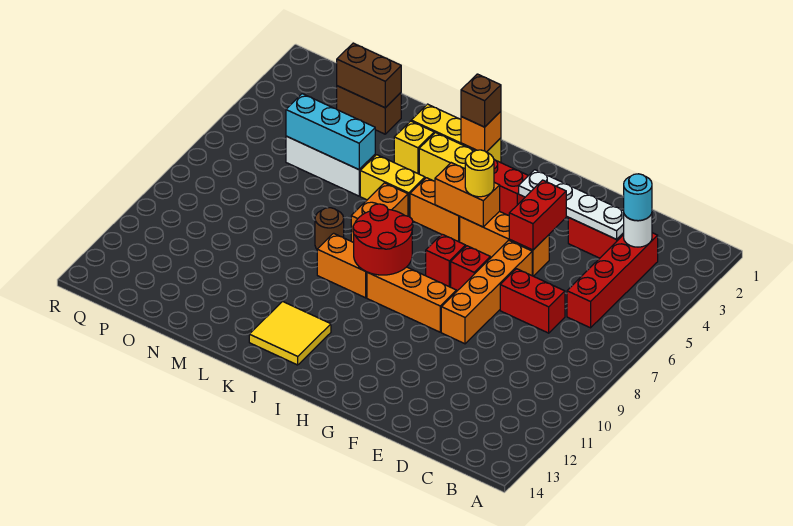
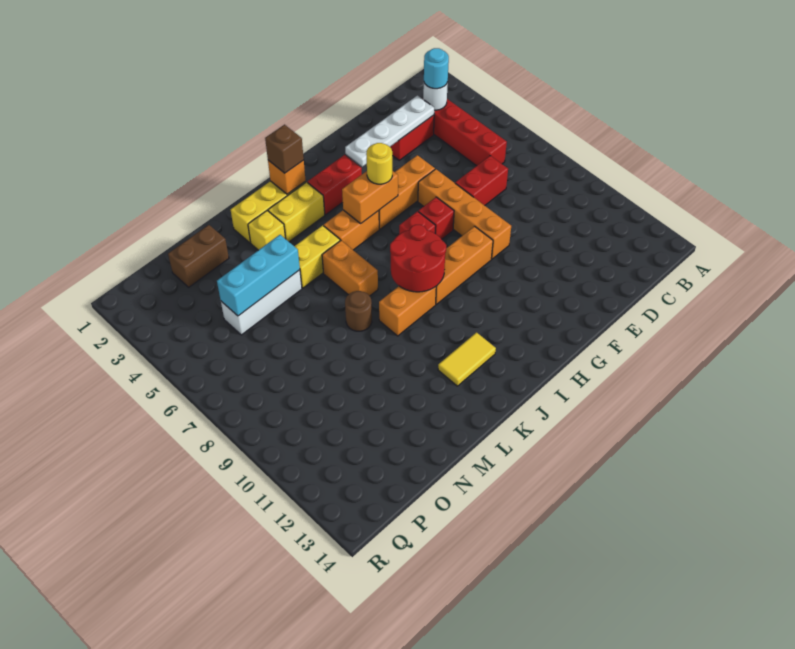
red 1x2 brick [509,180,566,250] -> none
yellow 2x2 tile [249,302,331,365] -> yellow 1x2 tile [438,333,496,386]
brown 1x2 brick [337,43,401,108] -> none

